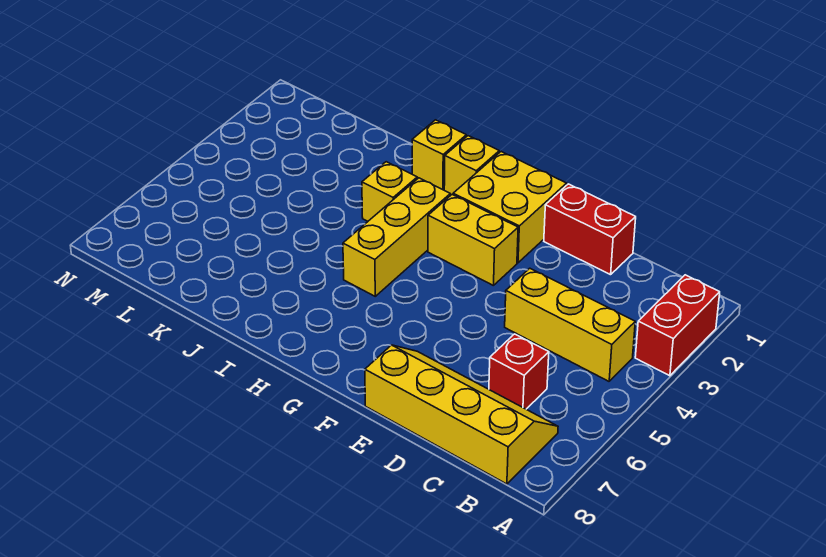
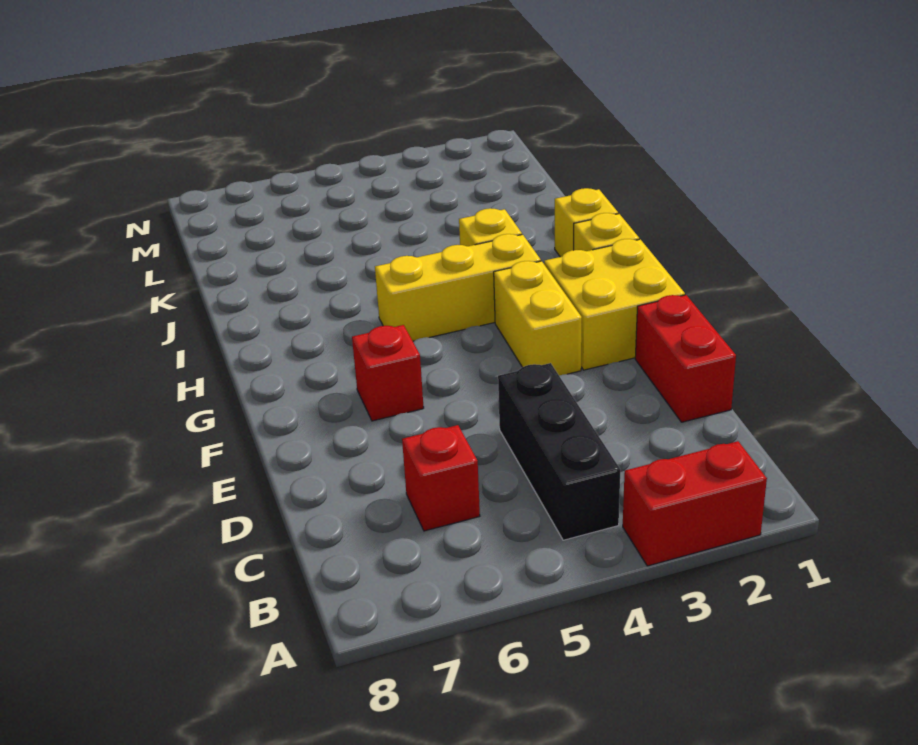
yellow 1x3 brick [505,268,635,381] -> black 1x3 brick [498,363,620,540]
yellow 2x4 slope [365,345,558,484] -> none
none -> red 1x1 brick [352,325,424,421]

